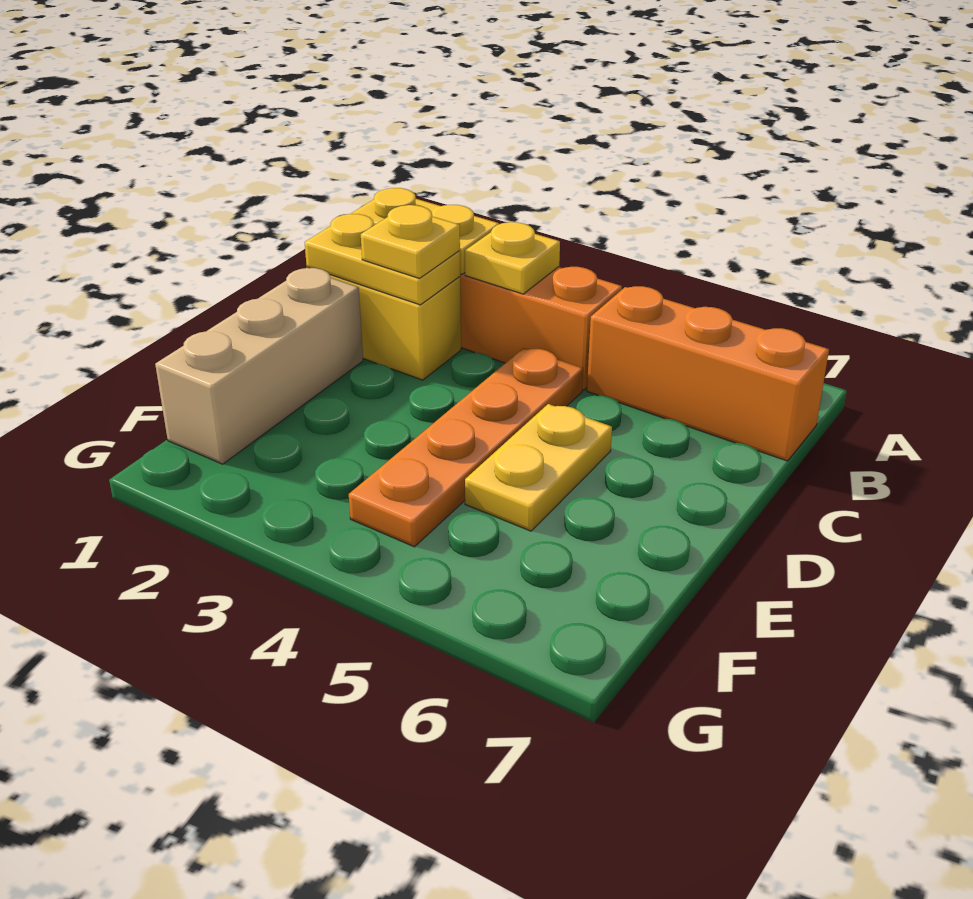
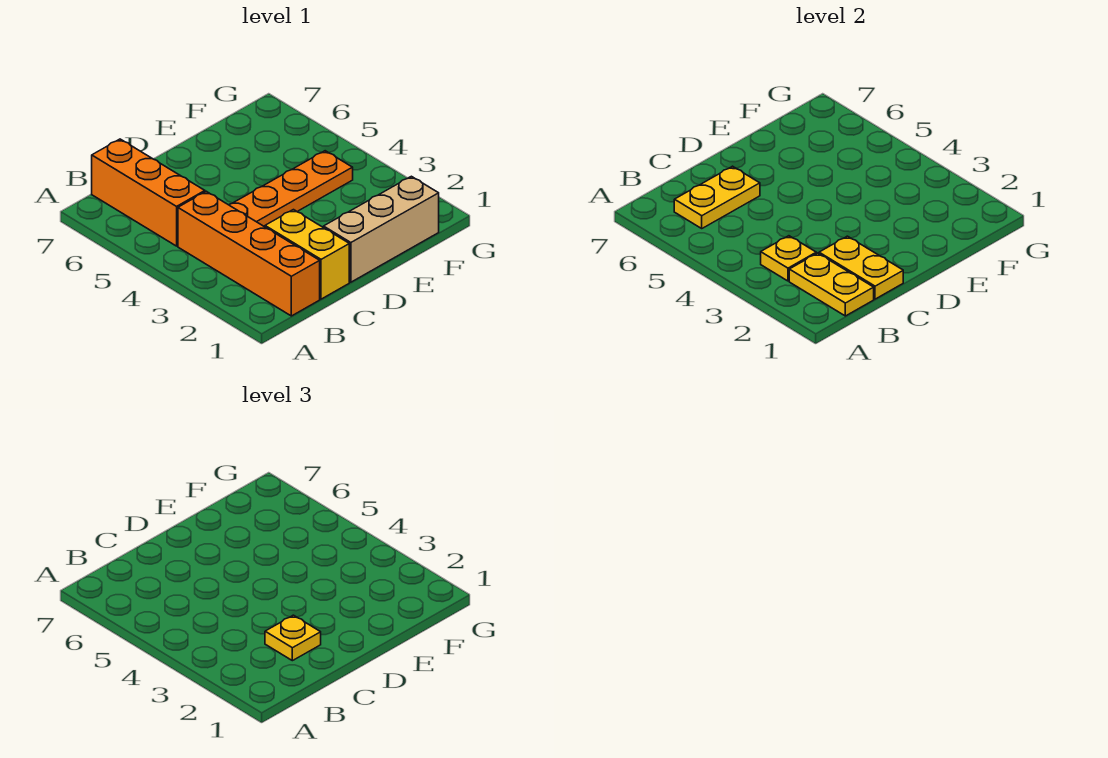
yellow 1x2 plate [465,404,612,531] -> yellow 1x2 plate moved to [674,166,760,228]

